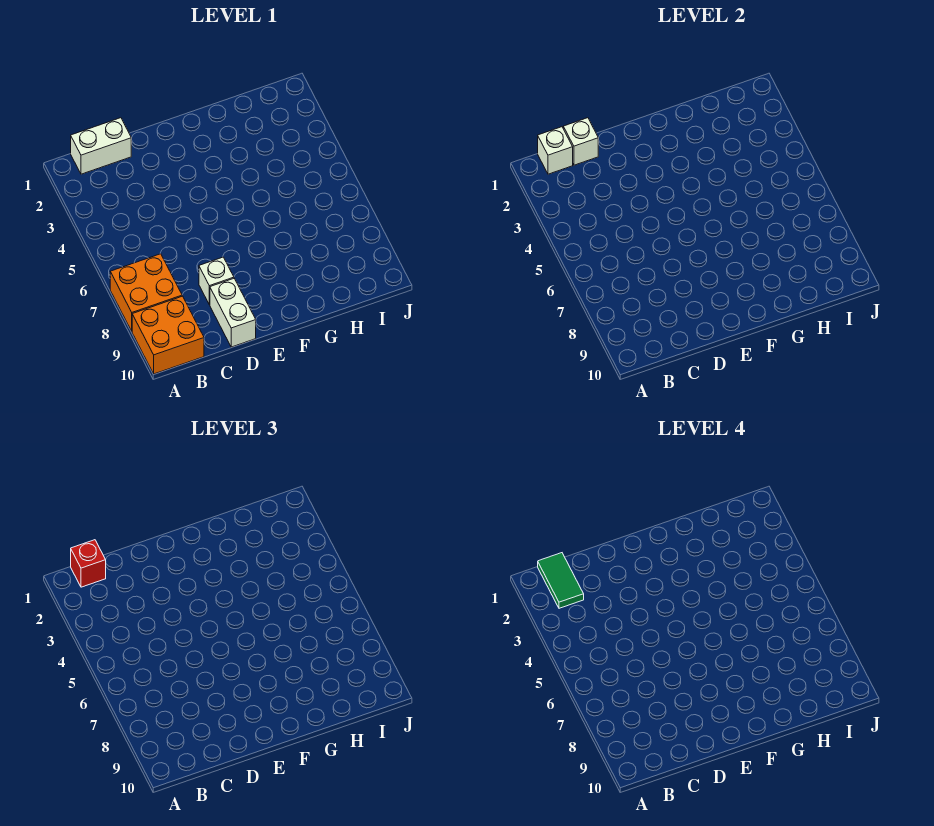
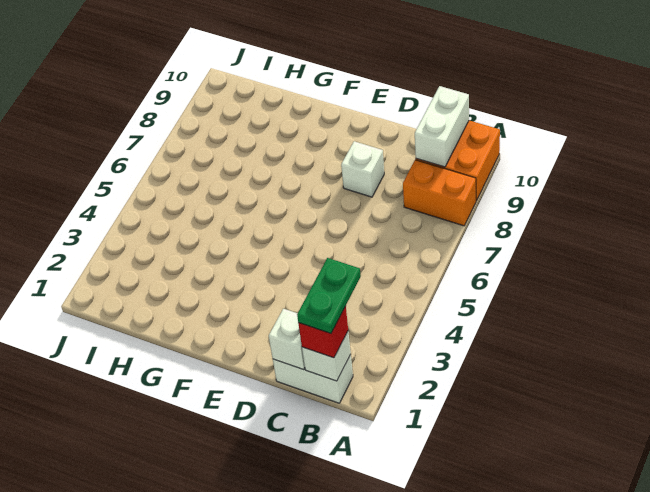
orange 2x2 brick [110,254,182,331] -> orange 1x2 brick [403,160,476,226]
green 1x2 tile [538,553,584,608] -> green 1x2 plate [297,258,361,333]
white 1x2 brick [210,279,256,347] -> white 1x2 brick moved to [415,86,469,167]

